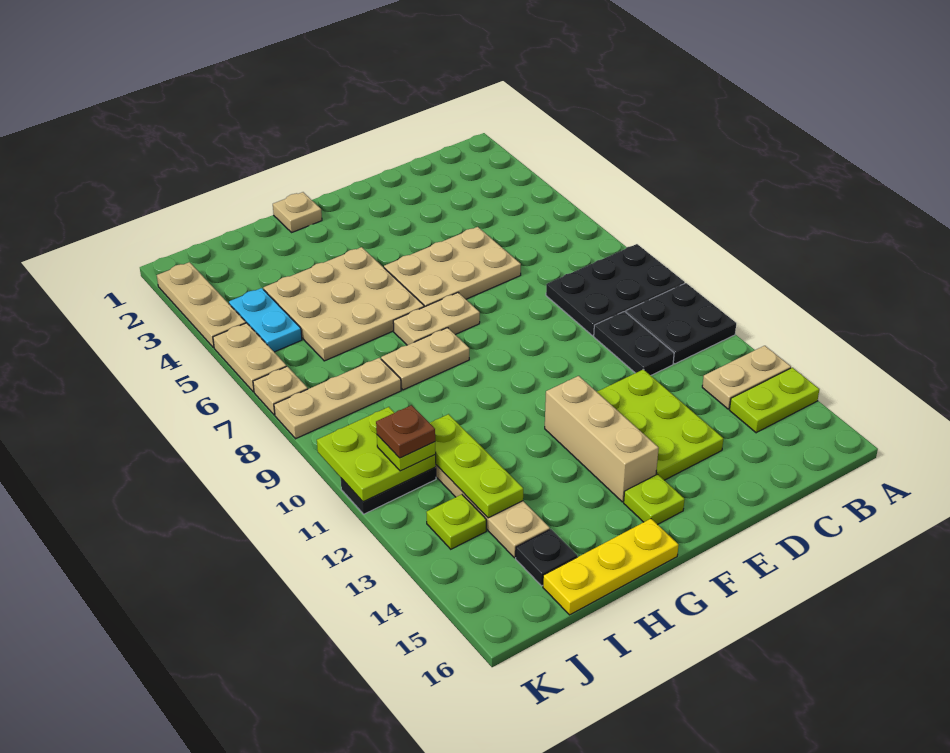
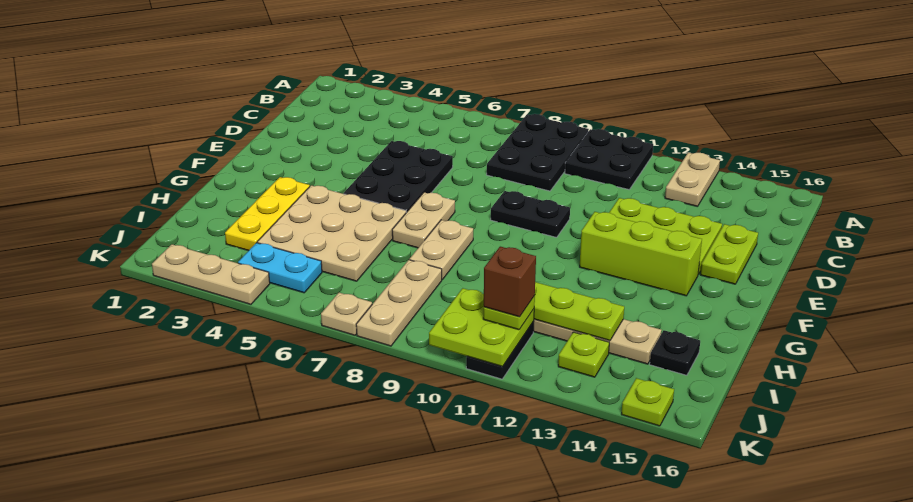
lime 1x2 plate [730,368,819,433] -> lime 1x2 plate moved to [700,224,758,284]
black 1x2 plate [594,311,674,375] -> black 1x2 plate moved to [491,191,570,237]
tan 2x3 plate [384,227,521,307] -> black 2x3 plate [344,141,453,213]
tan 1x3 brick [545,376,659,502] -> lime 1x3 brick [580,212,702,296]
lime 1x1 plate [624,474,685,525] -> lime 1x1 plate moved to [621,378,674,426]
tan 1x1 plate [273,192,322,233] -> none
yellow 1x3 plate [543,519,679,615] -> yellow 1x3 plate moved to [225,177,310,251]
brown 1x1 plate [376,405,435,458] -> brown 1x1 brick [484,247,536,317]
tan 1x2 plate [213,323,286,392] -> none

